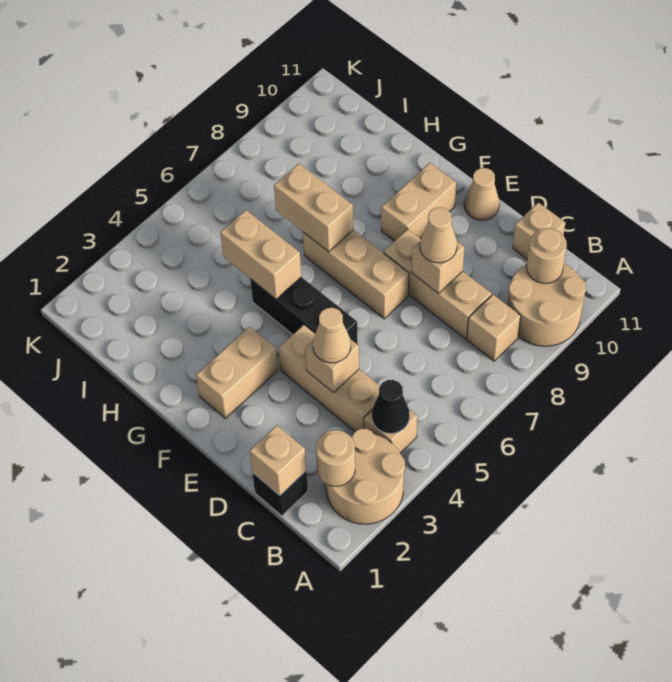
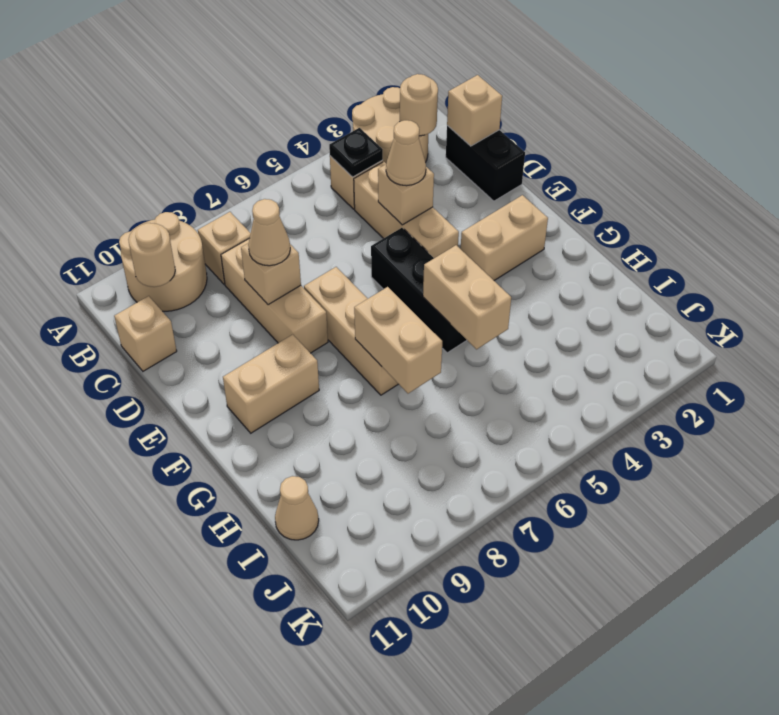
black 1x1 cone [372,380,409,433] -> black 1x1 plate [329,128,383,177]
black 1x1 brick [252,471,308,516] -> black 1x2 brick [446,126,525,201]
tan 1x1 cone [464,168,499,220] -> tan 1x1 cone moved to [275,476,319,540]

